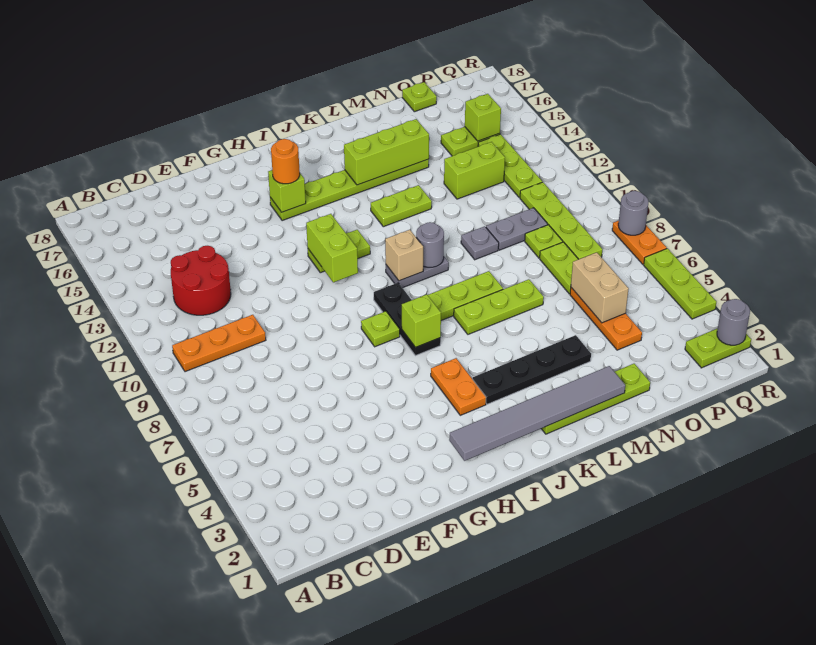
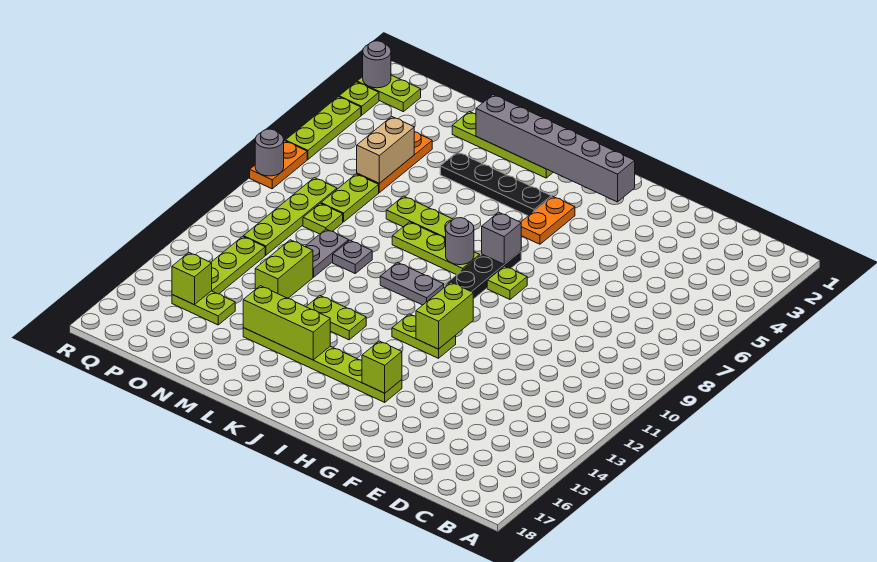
orange 1x3 plate [172,315,266,372] -> none
red 2x2 round brick [171,246,231,315] -> none
grey 1x6 tile [449,366,625,461] -> grey 1x6 brick [476,95,635,202]
orange 1x1 round brick [271,139,300,184] -> none
lime 1x1 brick [402,294,441,347] -> grey 1x1 brick [482,212,521,264]
tan 1x1 brick [385,230,423,281] -> none
grey 1x1 round brick [416,222,444,267] -> grey 1x1 round brick moved to [446,218,474,265]
grey 1x2 plate [486,208,548,250] -> grey 1x2 plate turned to [305,229,349,277]
lime 1x2 brick [444,142,505,199] -> lime 1x2 brick turned to [255,240,313,298]
lime 1x1 plate [402,82,437,112] -> lime 1x1 plate moved to [339,82,379,115]

